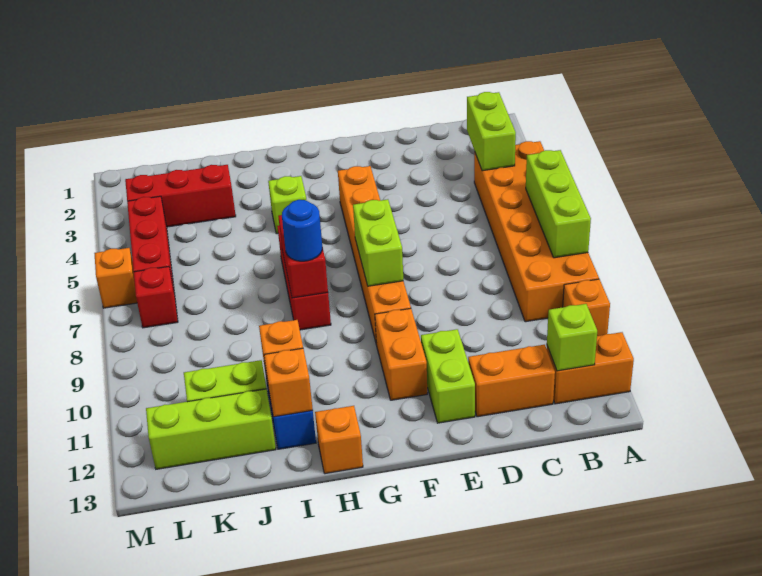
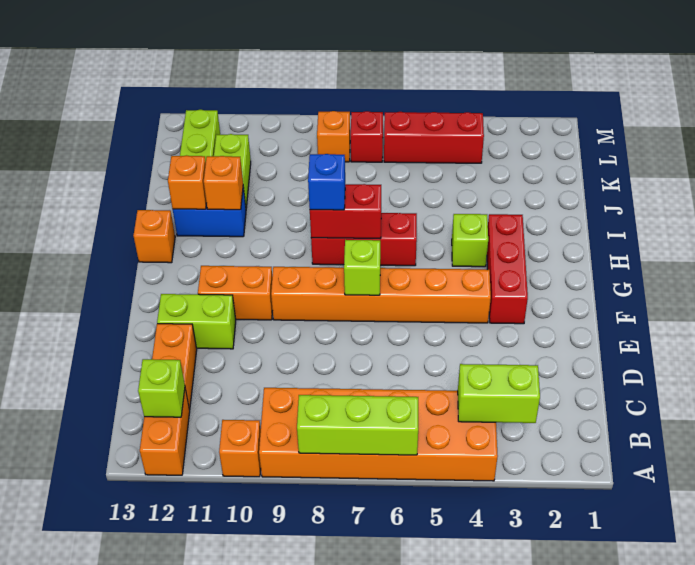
lime 1x2 brick [353,199,403,286] -> lime 1x1 brick [344,240,380,295]
blue 1x1 round brick [282,200,322,261] -> blue 1x1 brick [308,154,345,210]
red 1x3 brick [125,165,236,227] -> red 1x3 brick moved to [487,214,528,324]
orange 1x1 brick [94,248,137,308] -> orange 1x1 brick moved to [317,111,350,162]

